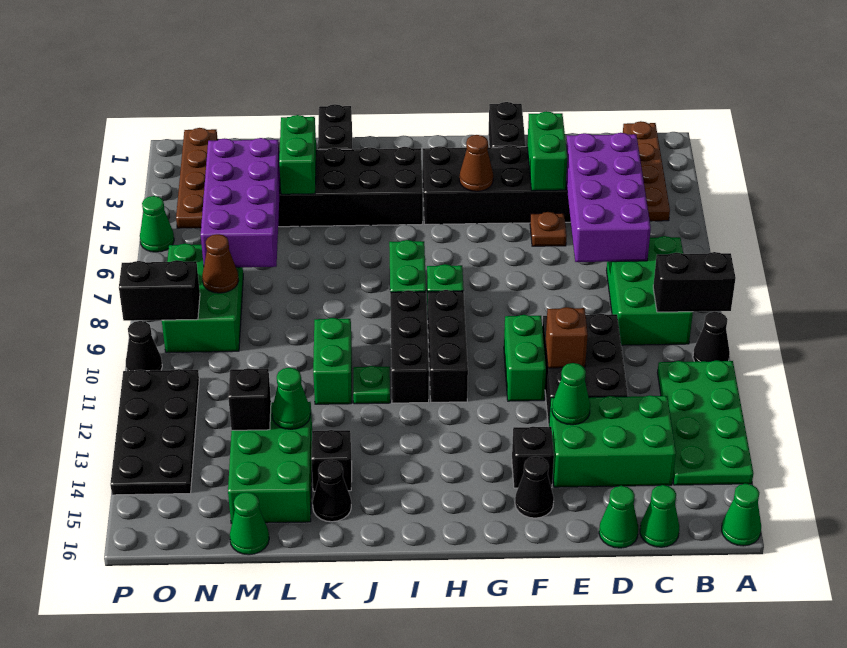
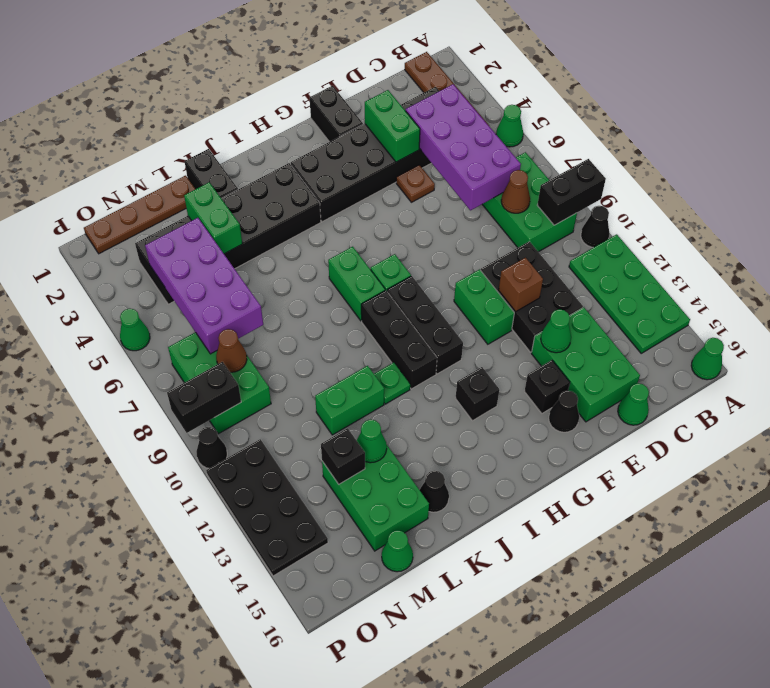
green 2x3 brick [549,395,676,487] -> green 2x3 brick turned to [531,307,640,422]
green 1x1 cone [640,485,679,547] -> green 1x1 cone moved to [496,105,523,147]
brown 1x1 cone [459,135,493,191] -> brown 1x1 cone moved to [501,170,530,213]
green 1x2 brick [313,318,352,404] -> green 1x2 brick turned to [315,366,384,435]
black 1x1 brick [311,430,352,491] -> black 1x1 brick moved to [455,367,499,421]
brown 1x4 plate [176,128,218,228] -> brown 1x4 plate turned to [84,176,195,254]

